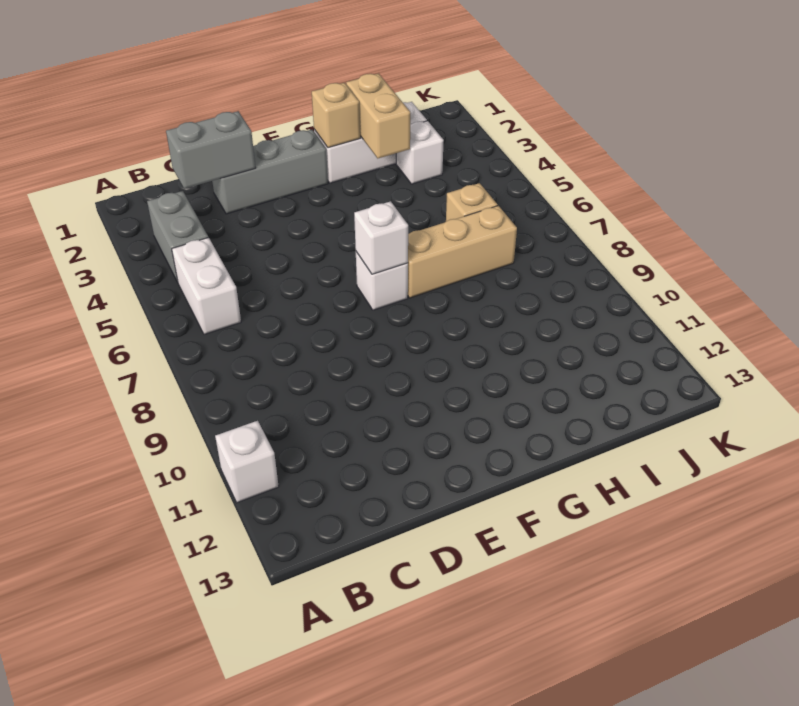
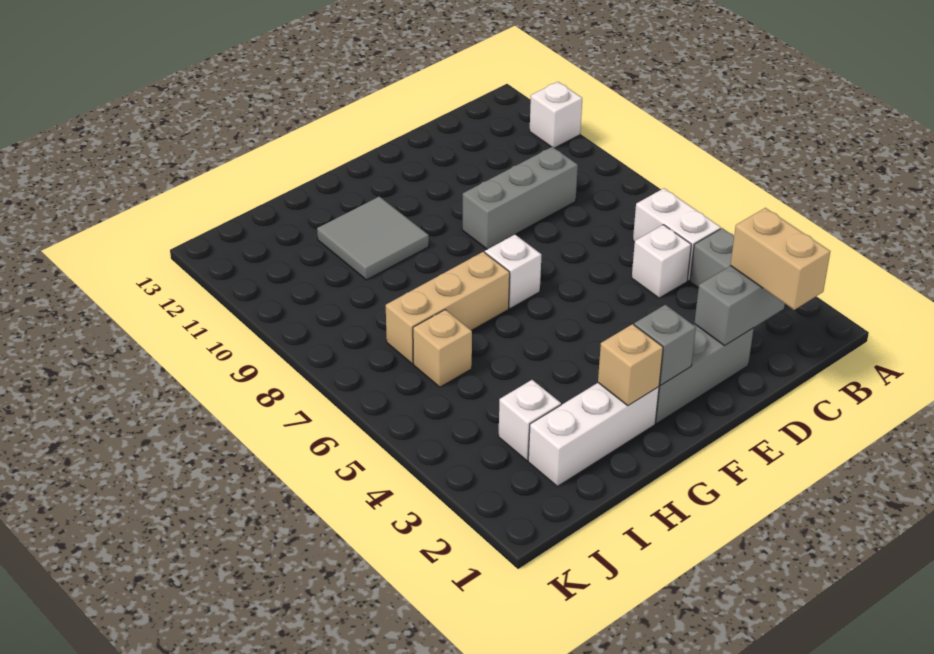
none -> grey 1x3 brick [462,147,578,249]
none -> grey 1x1 brick [634,305,696,385]
white 1x1 brick [354,201,408,274] -> white 1x1 brick moved to [632,225,691,298]
none -> grey 2x2 tile [317,196,429,280]
tan 1x2 brick [346,74,410,158] -> tan 1x2 brick moved to [730,208,830,310]

